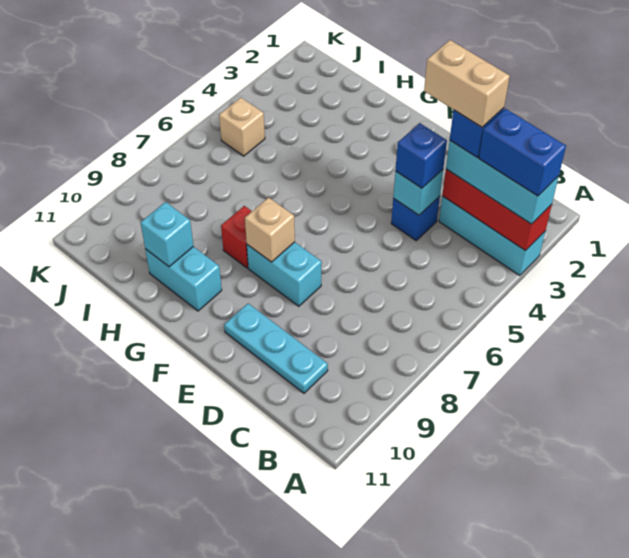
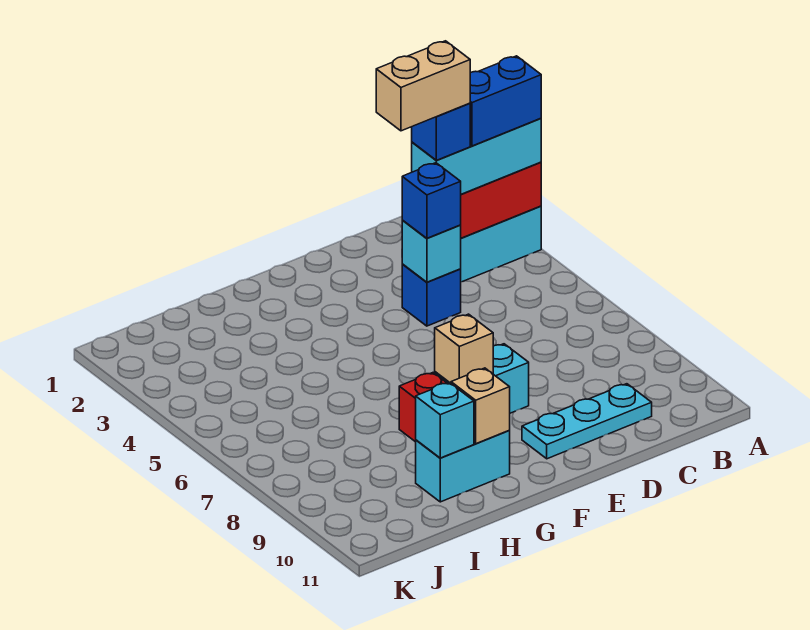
tan 1x1 brick [219,98,265,156] -> tan 1x1 brick moved to [451,368,510,444]

